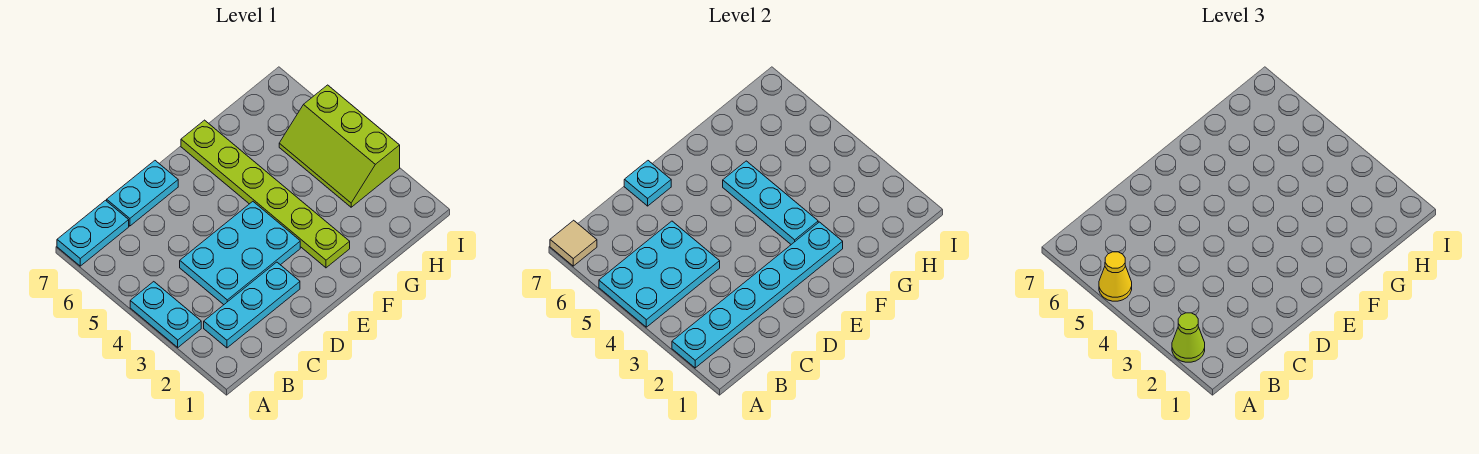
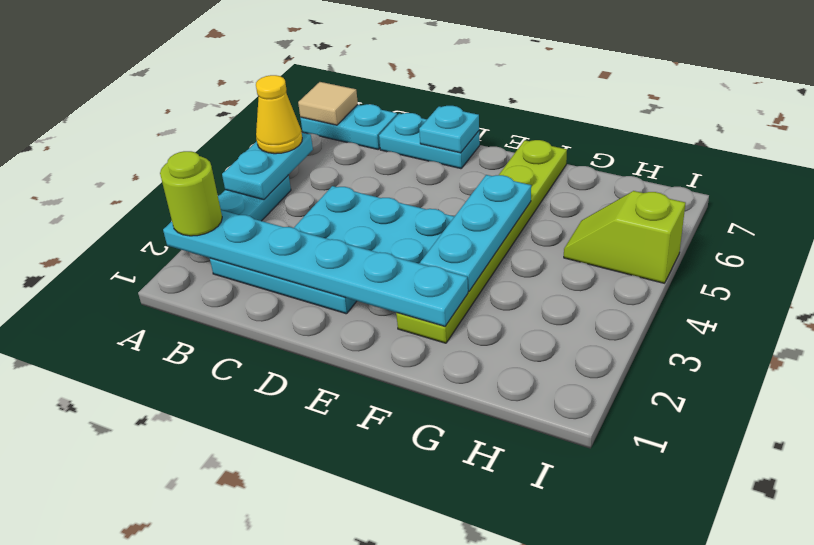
lime 1x1 cone [1172,313,1205,362] -> lime 1x1 round brick [160,151,222,236]
cyan 2x3 plate [599,221,720,327] -> cyan 1x2 plate [222,133,313,200]
lime 2x3 slope [279,85,400,207] -> lime 1x2 slope [564,191,686,283]

